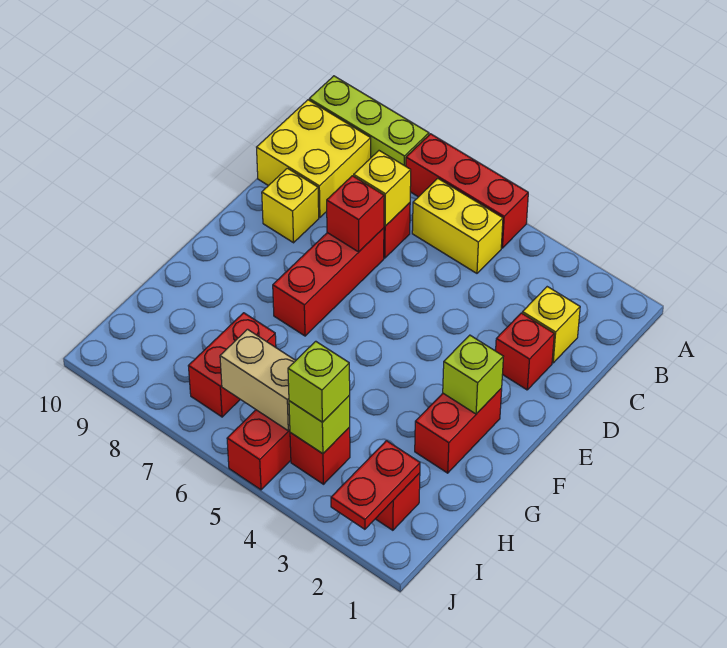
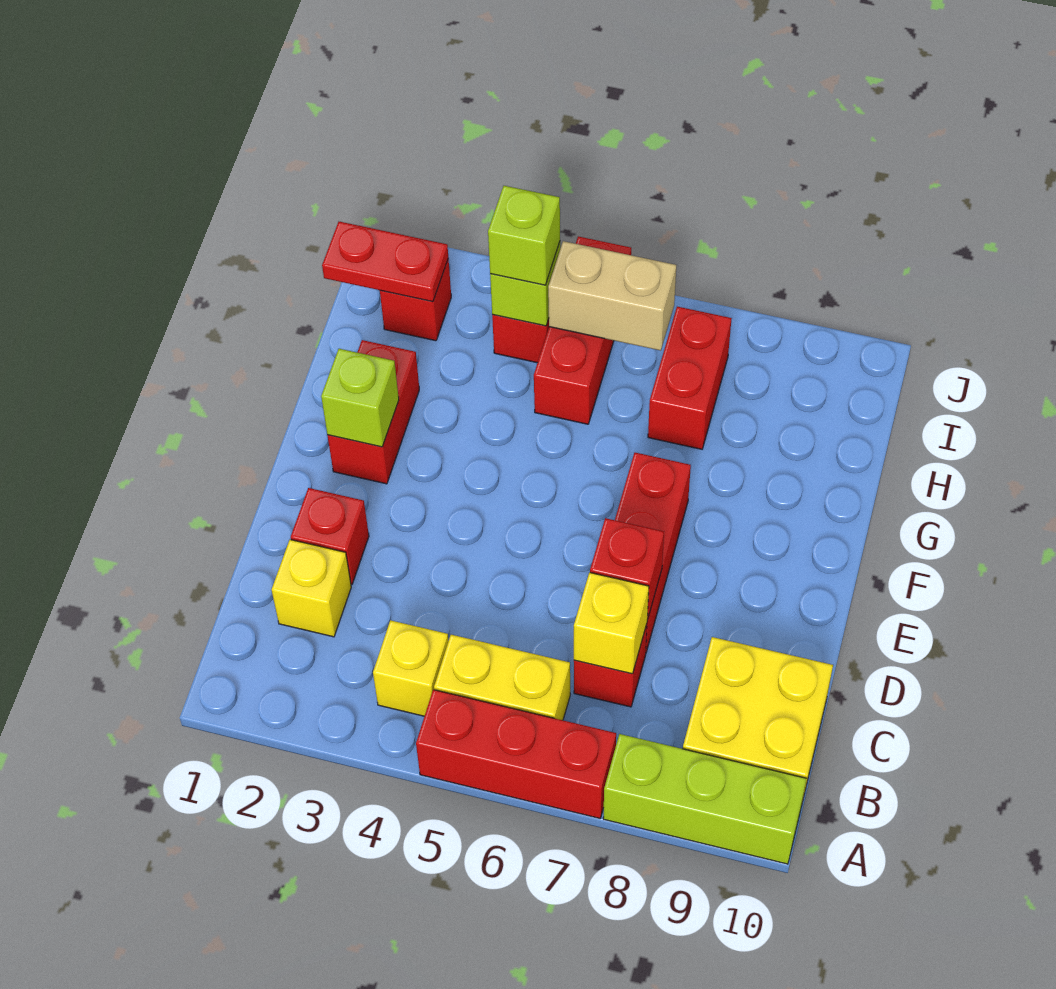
yellow 1x1 brick [262,168,319,243] -> yellow 1x1 brick moved to [373,620,448,716]
red 1x2 plate [331,441,420,529] -> red 1x2 plate turned to [322,222,448,302]

